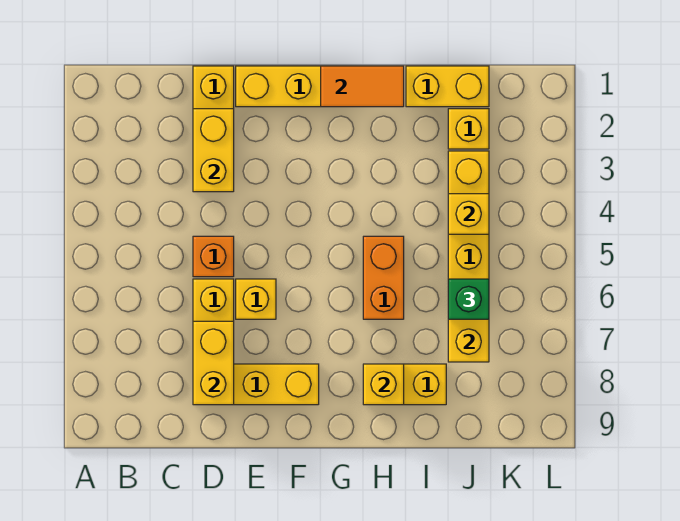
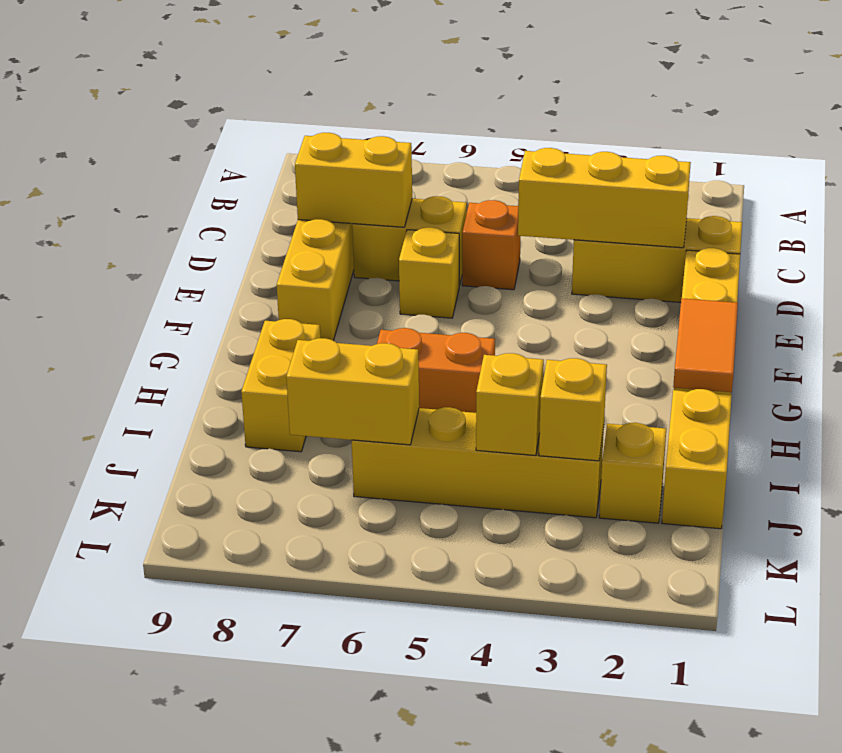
yellow 1x2 brick [193,109,234,192] -> yellow 1x3 brick [518,148,691,248]
yellow 1x1 brick [363,364,404,405] -> yellow 1x1 brick moved to [539,358,607,461]
green 1x1 brick [448,279,489,319] -> none

